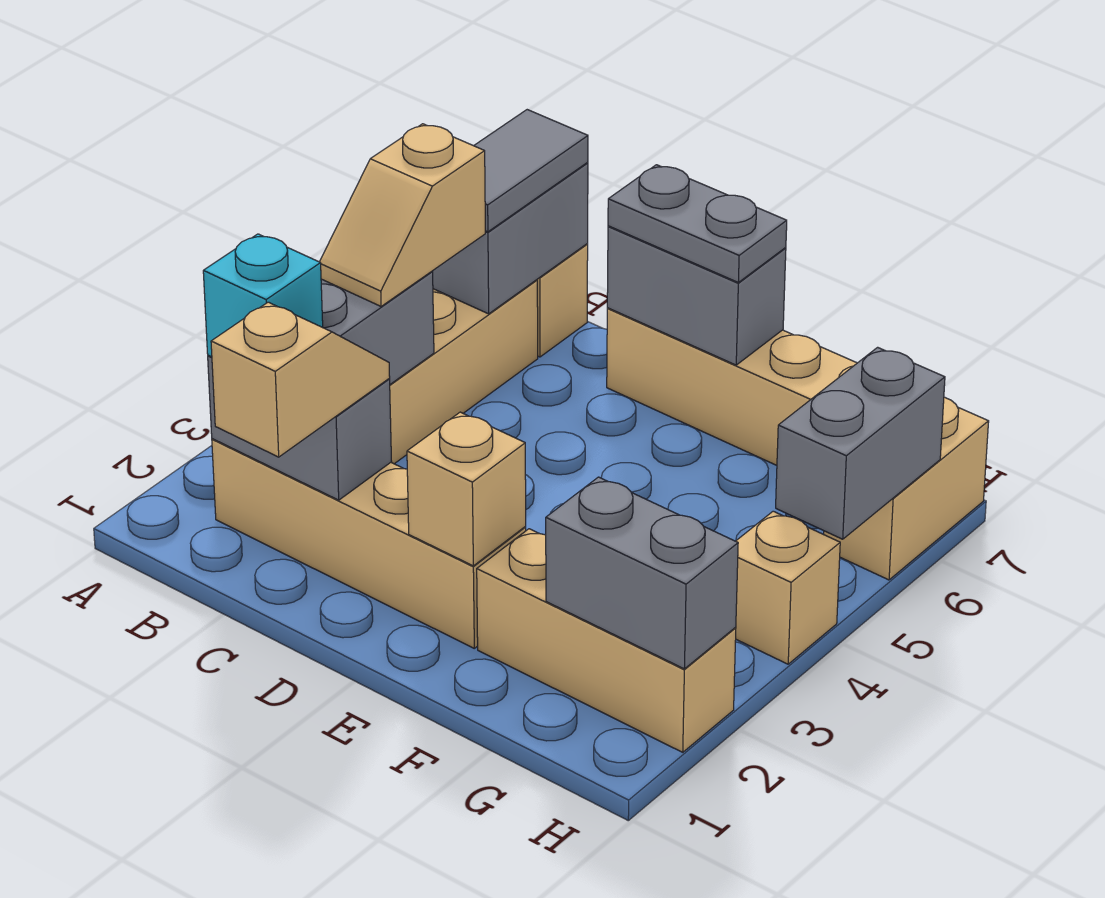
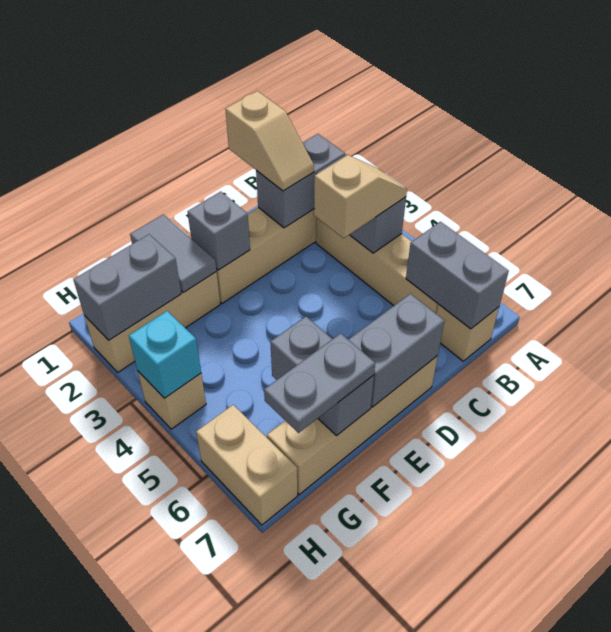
cyan 1x1 brick [203,234,323,357] -> cyan 1x1 brick moved to [129,311,201,398]
tan 1x2 slope [320,124,485,306] -> tan 1x2 slope turned to [314,155,407,238]
grey 1x2 tile [474,110,588,232] -> grey 1x2 tile moved to [130,214,216,293]
grey 1x2 plate [608,165,787,282] -> grey 1x2 plate moved to [264,333,375,433]
tan 1x1 brick [407,412,526,566] -> grey 1x1 brick [188,192,250,270]
grey 1x2 brick [776,347,945,539] -> grey 1x2 brick moved to [270,317,374,436]

